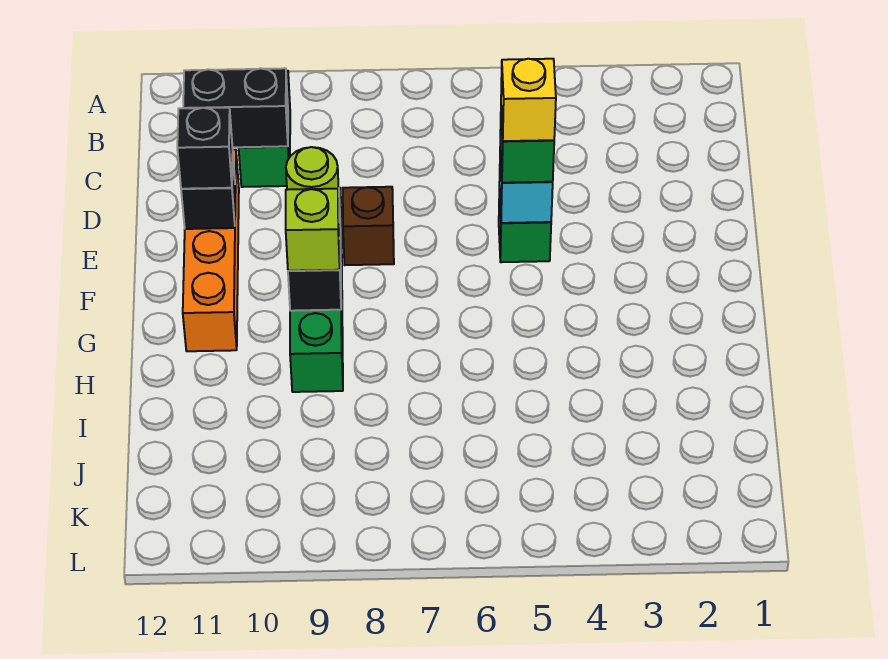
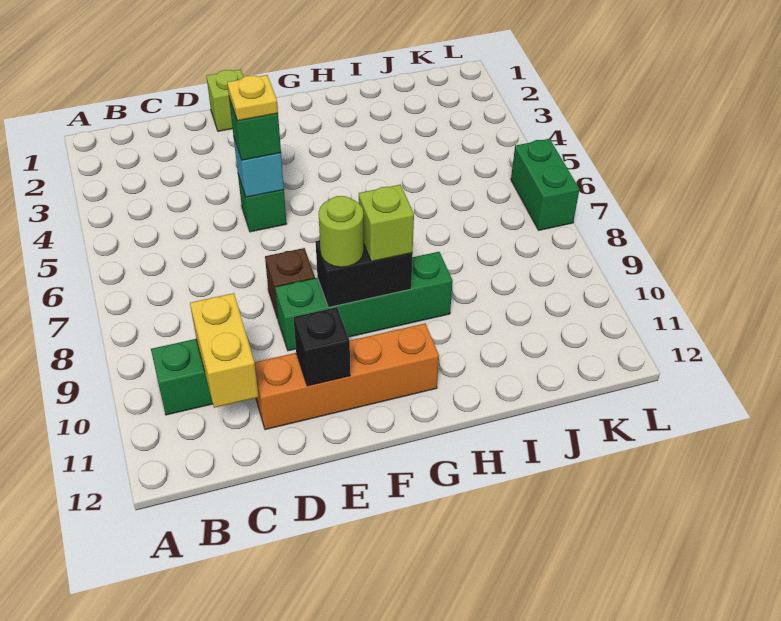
black 1x2 brick [183,68,288,147] -> yellow 1x2 brick [190,293,259,408]
none -> lime 1x1 brick [206,69,243,131]
yellow 1x1 brick [501,59,556,141] -> yellow 1x1 plate [227,75,278,121]
black 1x1 brick [177,108,233,189] -> none
none -> green 1x2 brick [511,139,579,230]

